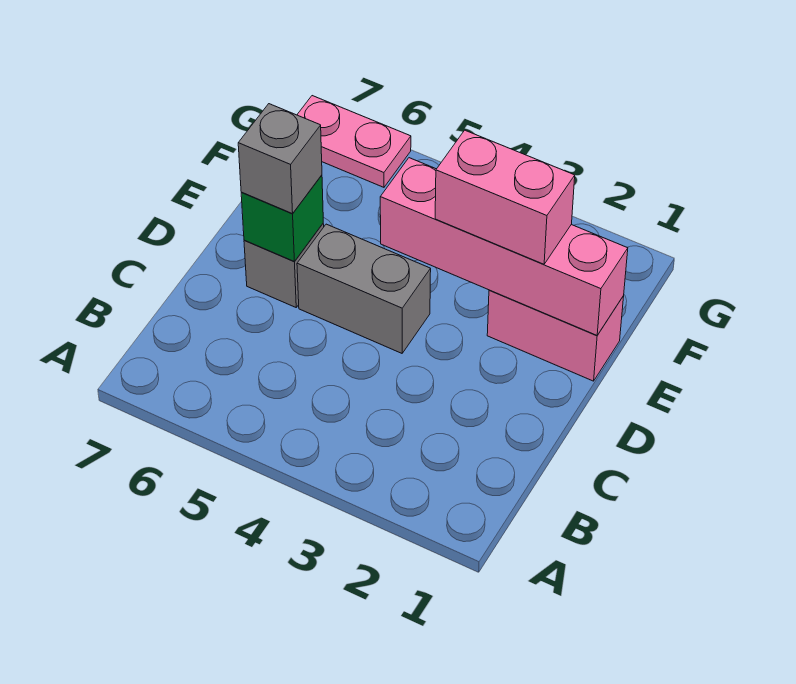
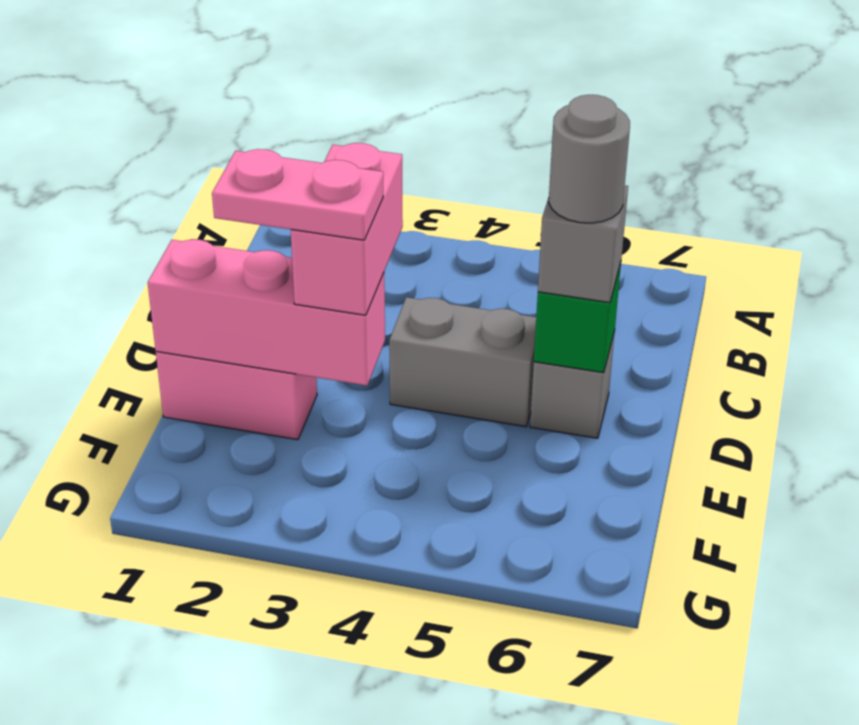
none -> grey 1x1 round brick [549,95,630,223]
pink 1x4 brick [380,158,628,335] -> pink 1x3 brick [148,239,385,386]
pink 1x2 brick [435,130,575,264] -> pink 1x2 brick turned to [291,143,403,315]
pink 1x2 plate [297,96,411,187] -> pink 1x2 plate moved to [212,149,383,240]

